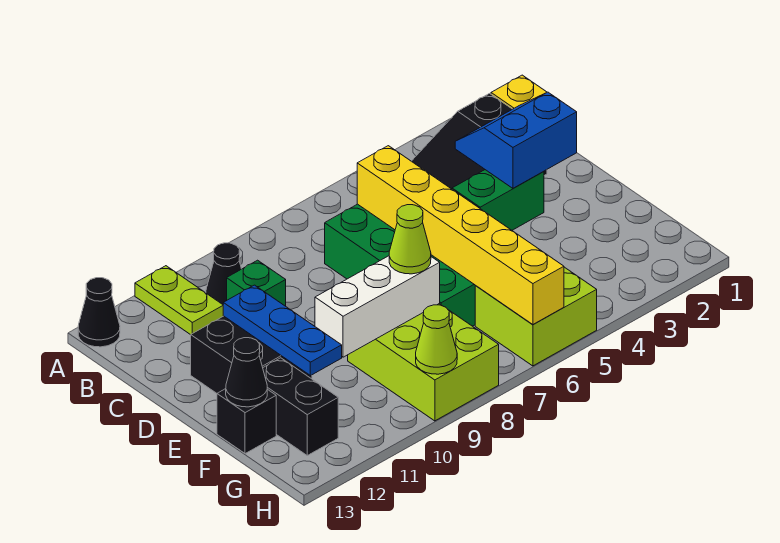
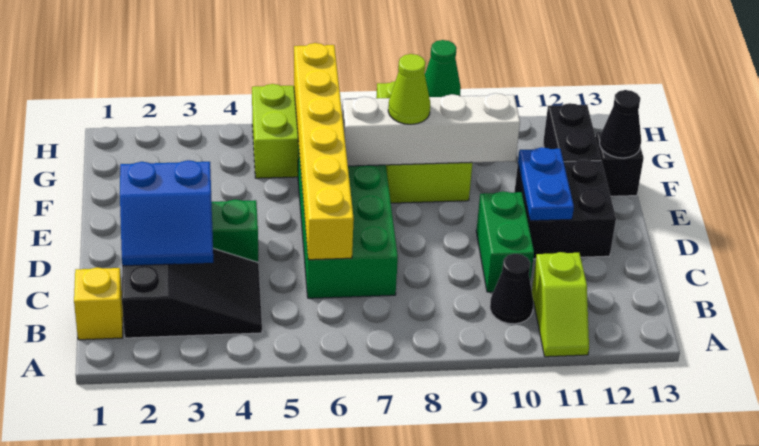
lime 1x2 plate [135,266,223,335] -> lime 1x2 slope [532,252,589,357]
black 1x1 cone [78,278,120,347] -> none
green 1x1 brick [227,260,286,306] -> green 1x2 brick [476,191,534,292]
blue 1x3 plate [223,285,342,376] -> blue 1x2 plate [518,147,574,221]
white 1x3 brick [315,256,440,357] -> white 1x4 brick [342,93,520,166]
lime 1x1 cone [416,305,457,374] -> green 1x1 cone [425,40,461,97]

